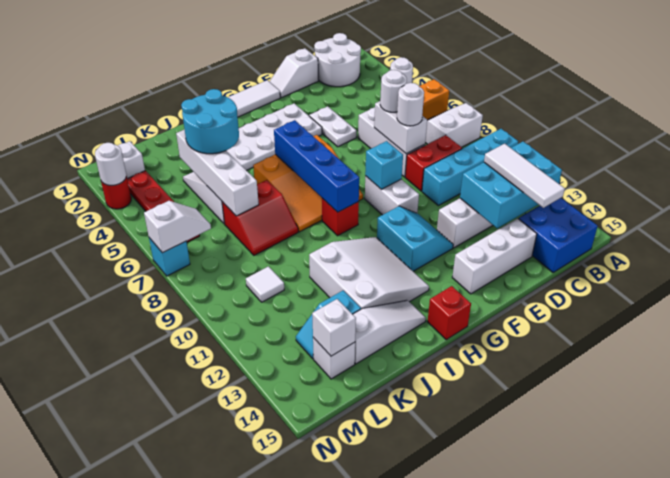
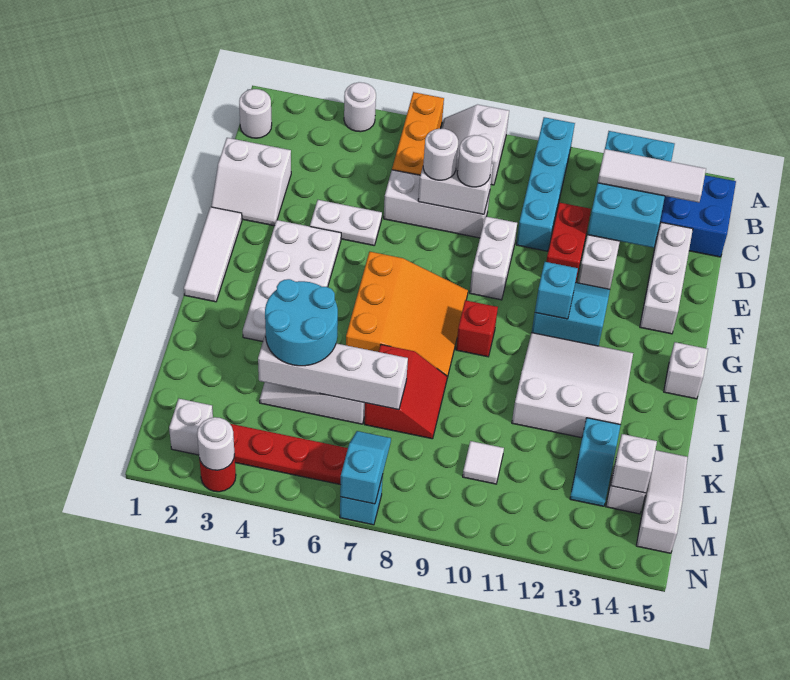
white 2x2 round brick [314,33,361,87] -> white 1x1 round brick [239,89,272,138]
red 1x2 brick [405,135,462,191] -> red 1x2 brick moved to [546,203,591,283]
white 1x2 slope [269,48,318,98] -> white 2x2 slope [211,138,291,226]
white 1x2 brick [365,176,419,215] -> white 1x2 brick turned to [470,217,517,300]
cyan 1x1 brick [365,141,403,189] -> cyan 1x1 brick moved to [535,262,578,319]
blue 1x4 brick [274,120,359,212] -> none
red 1x1 brick [428,286,471,340] -> white 1x1 brick [664,342,708,399]
white 1x3 slope [353,300,426,364] -> white 1x3 slope moved to [636,450,688,553]
white 1x2 slope [144,201,211,253] -> cyan 1x2 slope [340,431,391,504]

